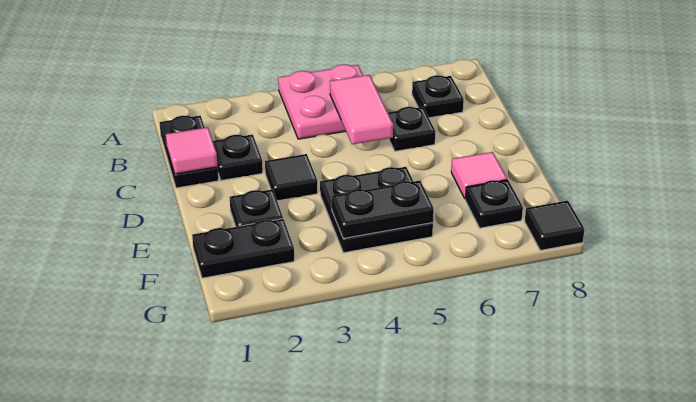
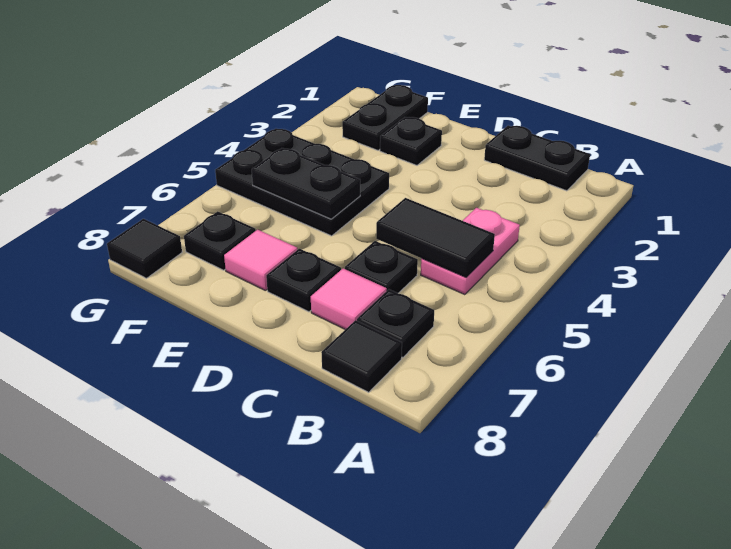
pink 2x2 plate [278,64,363,139] -> pink 1x2 plate [421,208,520,295]
pink 1x2 tile [330,75,393,144] -> black 1x2 tile [376,198,495,277]
pink 1x1 tile [166,127,218,174] -> pink 1x1 tile moved to [311,269,387,329]
black 1x1 plate [213,134,263,180] -> black 1x1 plate moved to [266,249,341,312]
black 1x1 tile [265,154,318,201] -> black 1x1 tile moved to [321,320,402,392]
black 2x2 plate [320,167,433,253] -> black 2x3 plate [215,129,389,236]
black 1x2 plate [332,181,434,238] -> black 1x2 plate turned to [252,148,360,219]

